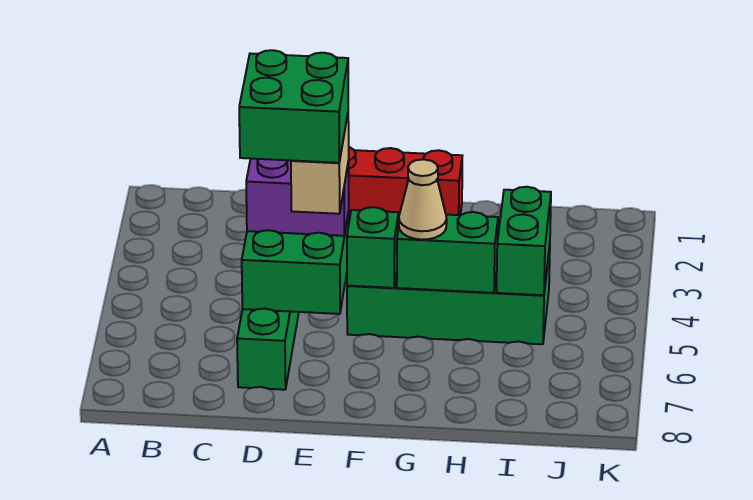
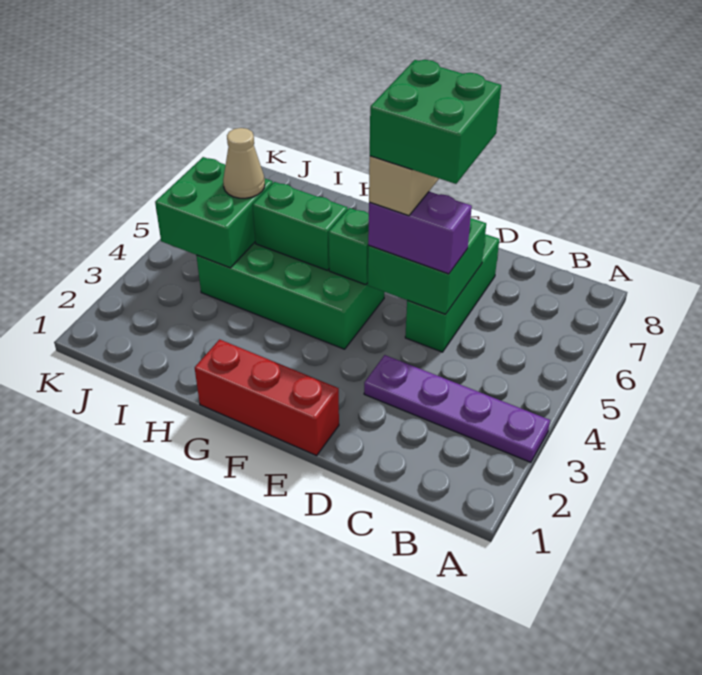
none -> purple 1x4 plate [364,355,550,462]
tan 1x1 cone [399,159,447,240] -> tan 1x1 cone moved to [223,128,265,198]
green 1x2 brick [497,187,551,295] -> green 2x2 brick [155,157,273,268]

